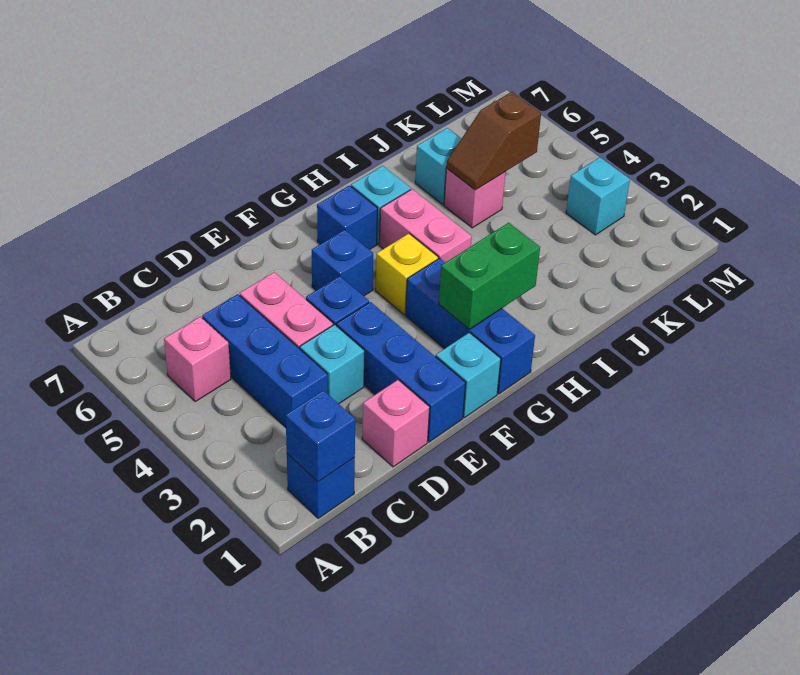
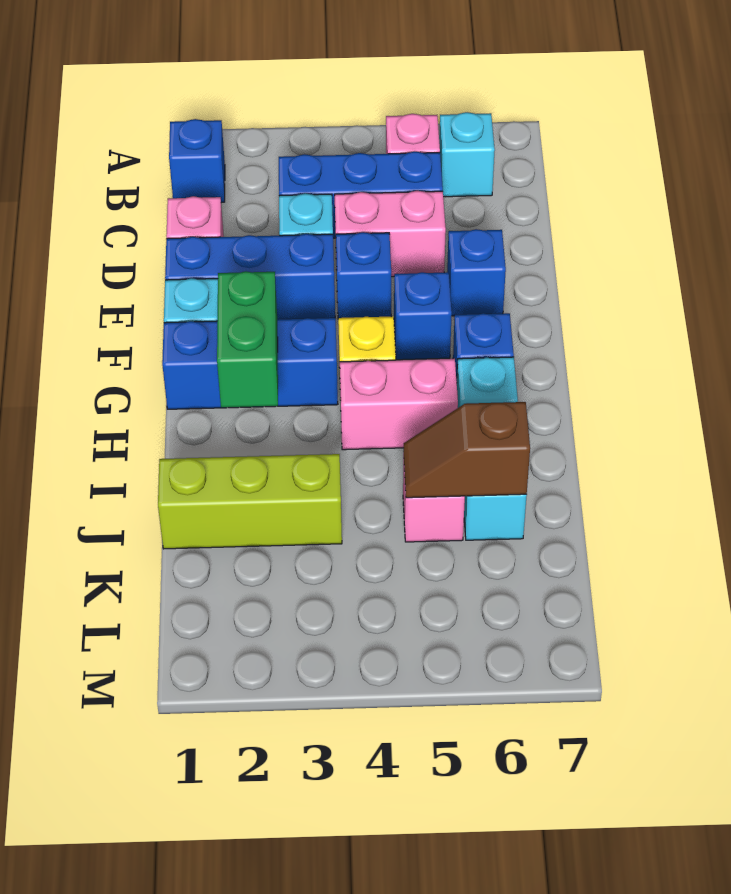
blue 1x1 brick [286,390,355,482] -> blue 1x1 brick moved to [447,229,506,316]
none -> lime 1x3 brick [158,454,342,549]
brown 1x2 slope [447,92,541,190] -> brown 1x2 slope turned to [403,402,530,498]
cyan 1x1 brick [566,157,630,235] -> cyan 1x1 brick moved to [439,112,495,197]

